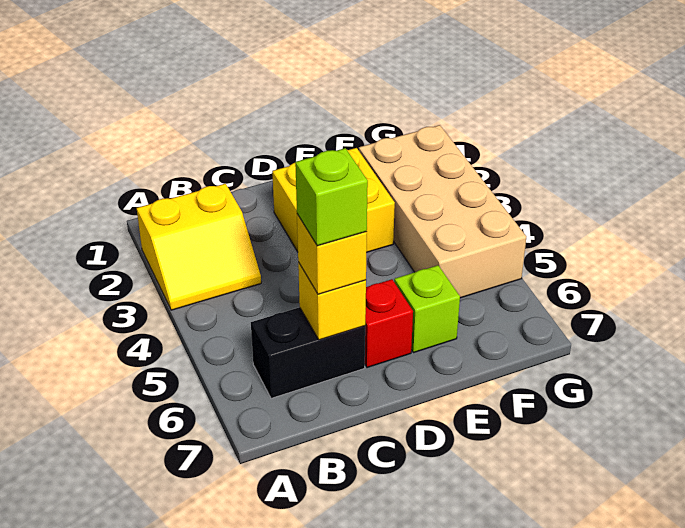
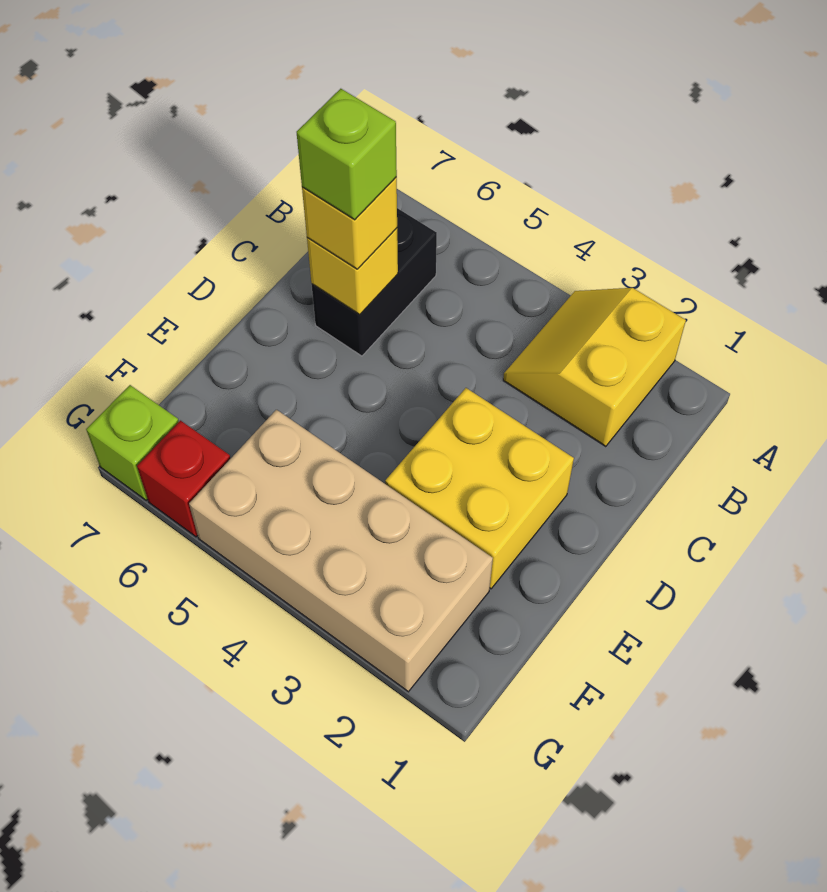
red 1x1 brick [365,279,413,368] -> red 1x1 brick moved to [137,421,230,537]
lime 1x1 brick [394,265,460,353] -> lime 1x1 brick moved to [86,385,179,500]

